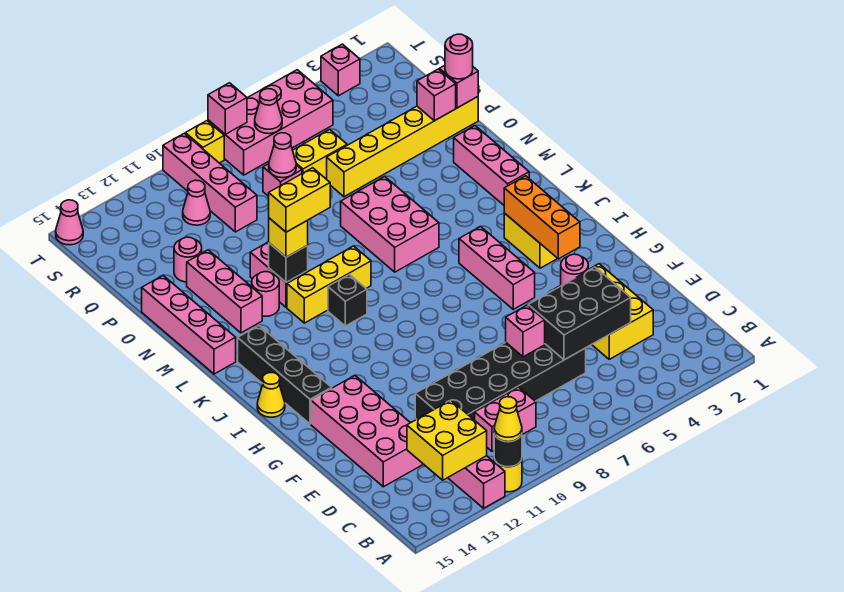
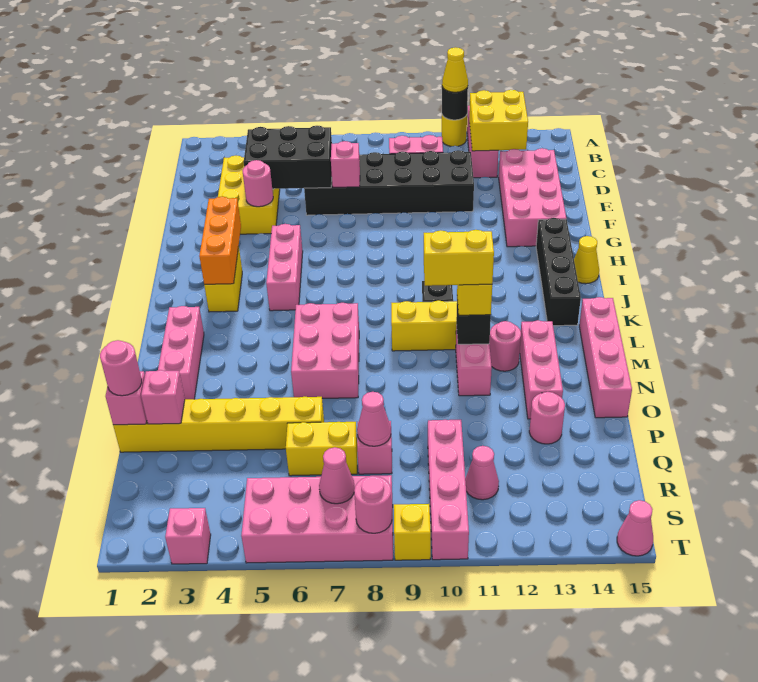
pink 1x1 brick [208,83,247,135] -> pink 1x1 round brick [354,476,392,533]

